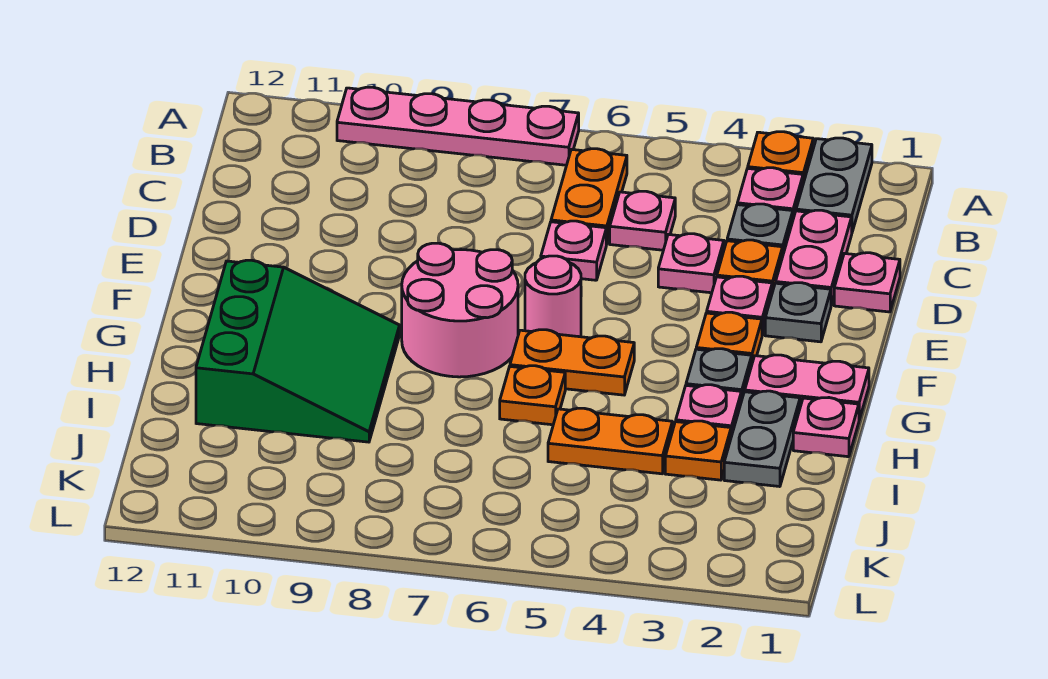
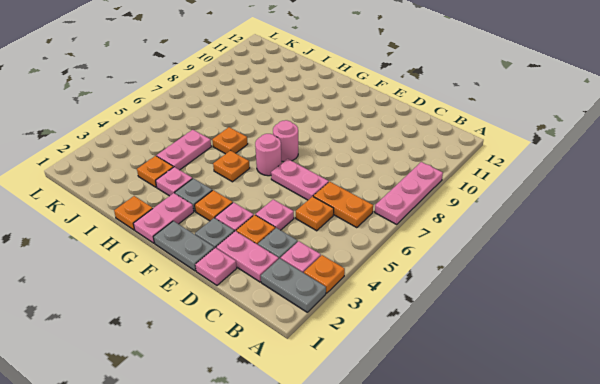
pink 1x4 plate [337,87,579,165] -> pink 1x3 plate [375,162,443,224]
pink 1x1 plate [610,191,675,250] -> orange 1x1 plate [296,196,334,231]
pink 1x1 plate [541,221,606,280] -> pink 1x2 plate [271,159,329,200]
pink 2x2 round brick [402,243,518,377] -> pink 1x1 round brick [273,120,298,162]
orange 1x2 plate [510,330,634,395] -> orange 1x1 plate [213,150,250,182]
green 3x3 slope [196,260,400,442] -> none
pink 1x1 plate [793,398,859,457] -> orange 1x1 plate [114,196,153,230]
grey 1x2 plate [724,391,800,487] -> grey 1x2 plate moved to [154,221,214,271]
orange 1x2 plate [548,408,672,474] -> pink 1x2 plate [157,130,211,170]

